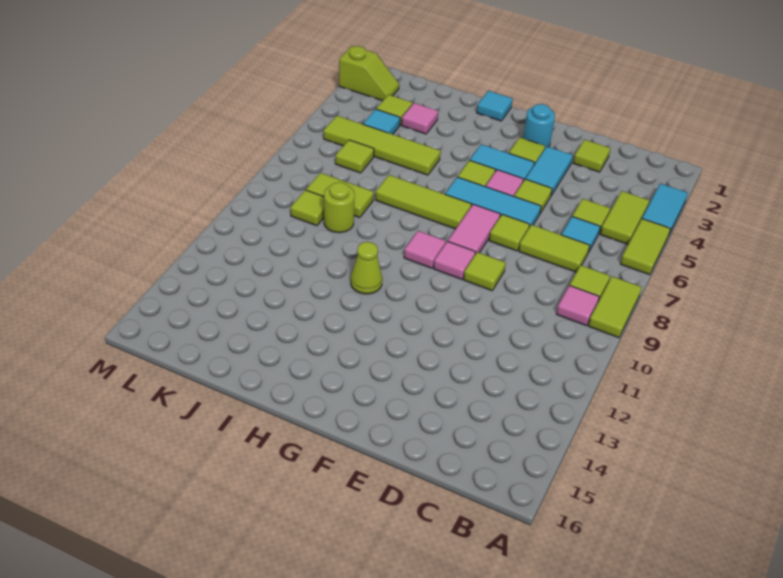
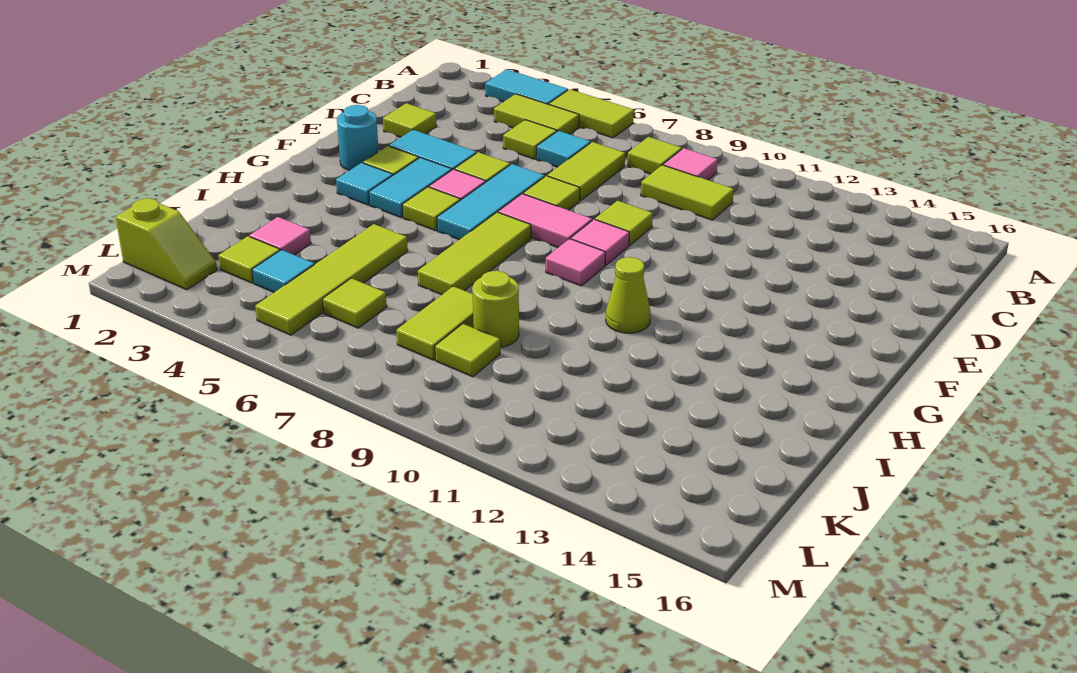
lime 1x2 tile [588,276,642,338] -> lime 1x2 tile moved to [641,165,734,220]
cyan 1x1 tile [477,91,513,121] -> cyan 1x1 tile moved to [336,163,393,205]
lime 1x2 slope [339,46,399,101] -> lime 1x2 slope turned to [116,198,217,290]

